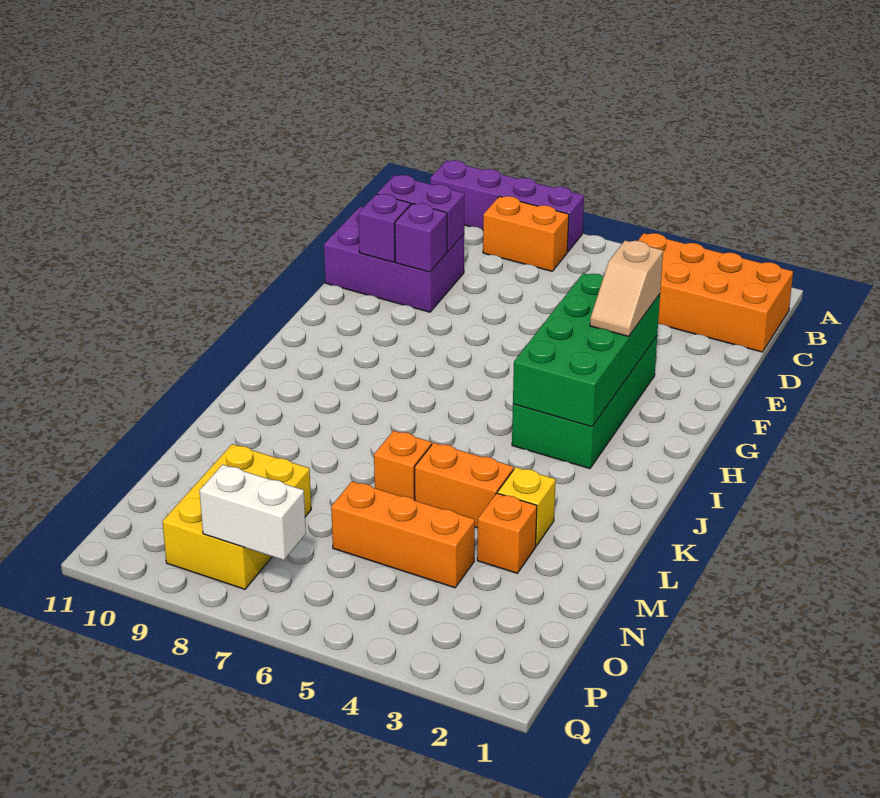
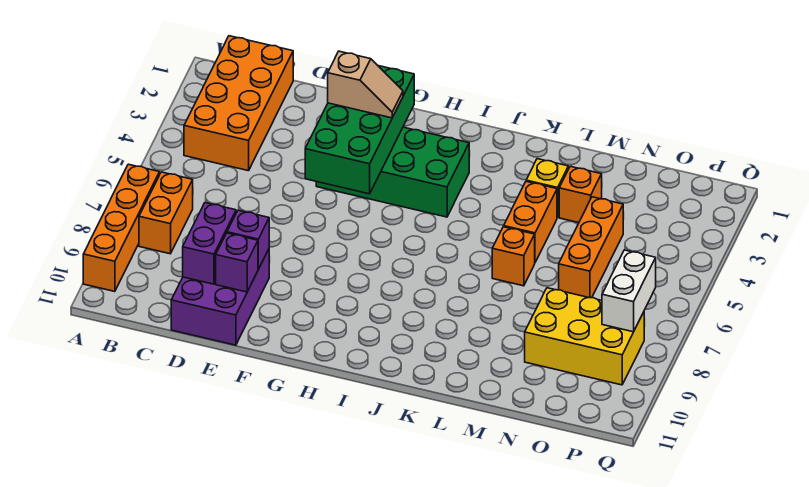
purple 1x4 brick [430,160,584,252] -> orange 1x4 brick [83,164,159,292]
green 2x4 brick [513,273,660,427] -> green 2x4 brick turned to [305,66,414,194]

